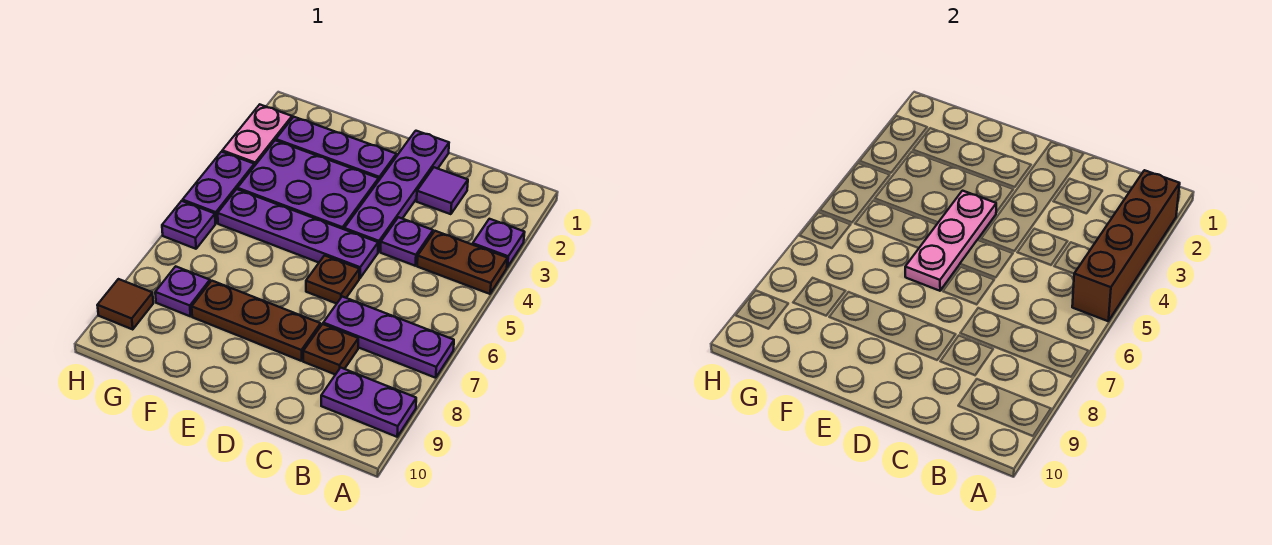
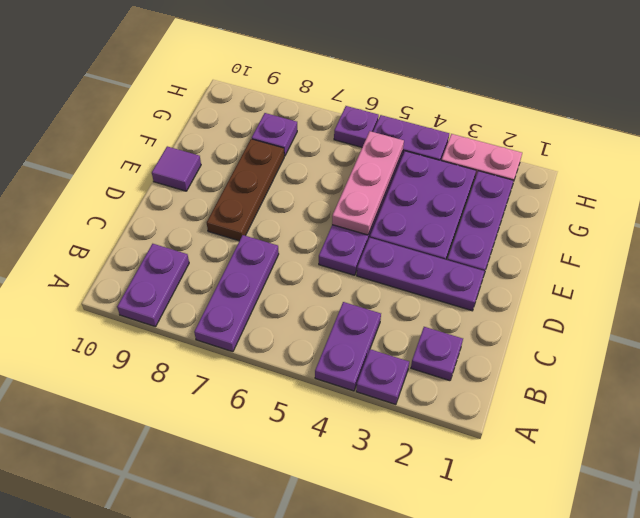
brown 1x4 brick [1072,170,1180,321] -> none
brown 1x2 plate [417,231,508,294] -> purple 1x2 plate [315,302,381,391]
purple 1x1 tile [417,167,468,214] -> purple 1x1 tile moved to [152,146,201,191]
purple 1x1 plate [381,217,433,266] -> purple 1x1 plate moved to [411,327,463,381]
brown 1x1 plate [303,324,358,375] -> none
purple 1x4 plate [344,131,449,252] -> purple 1x3 plate [357,238,485,311]
brown 1x1 plate [306,255,359,304] -> none
pink 1x3 plate [905,191,996,291] -> pink 1x3 plate turned to [332,131,404,235]
brown 1x1 tile [97,279,153,329] -> none

